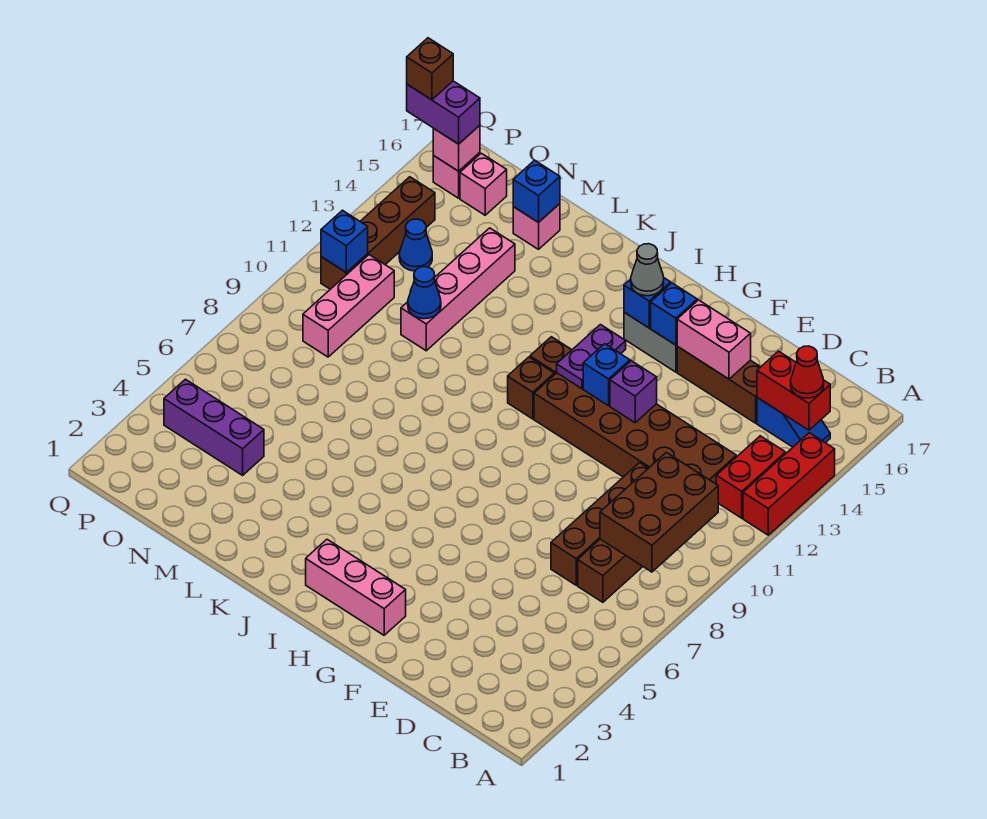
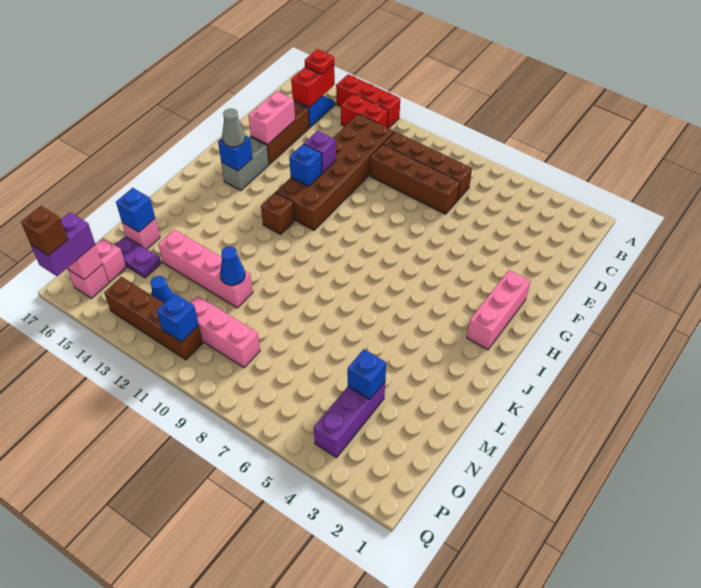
brown 2x3 brick [600,452,718,572] -> none
red 1x1 cone [791,346,824,398] -> red 1x1 plate [305,49,334,75]
blue 1x1 brick [651,283,697,345] -> blue 1x1 brick moved to [348,349,386,399]
purple 1x2 plate [557,325,626,389] -> purple 1x2 plate moved to [115,236,161,278]
brown 1x1 brick [508,357,554,419] -> none

